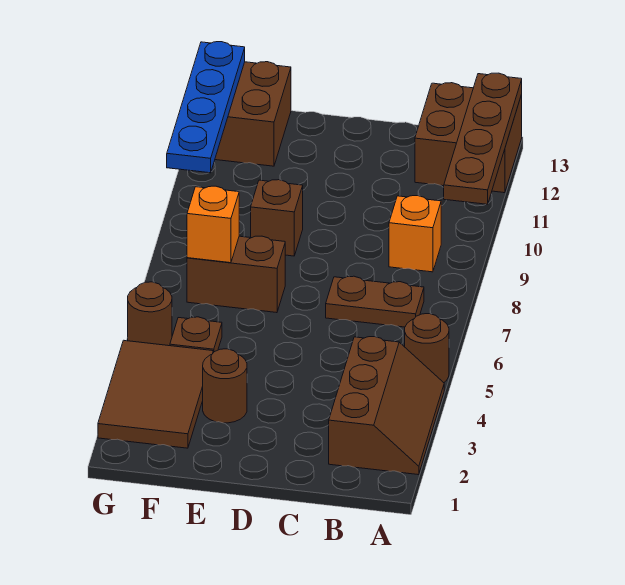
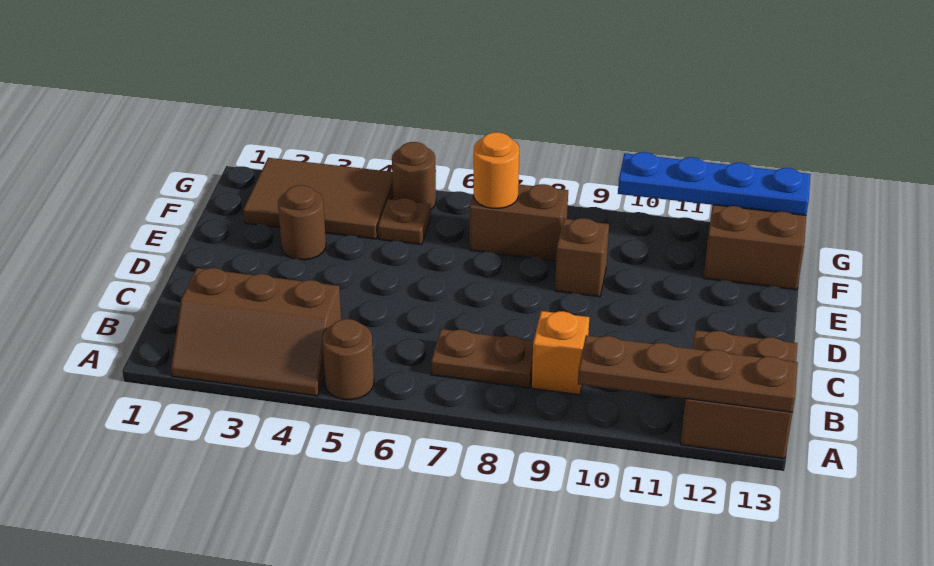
brown 1x2 plate [326,276,424,327] -> brown 1x2 plate turned to [431,329,534,388]
brown 1x2 brick [187,236,285,313] -> brown 1x2 brick turned to [470,184,568,261]
orange 1x1 brick [187,186,239,263] -> orange 1x1 round brick [474,132,519,209]

